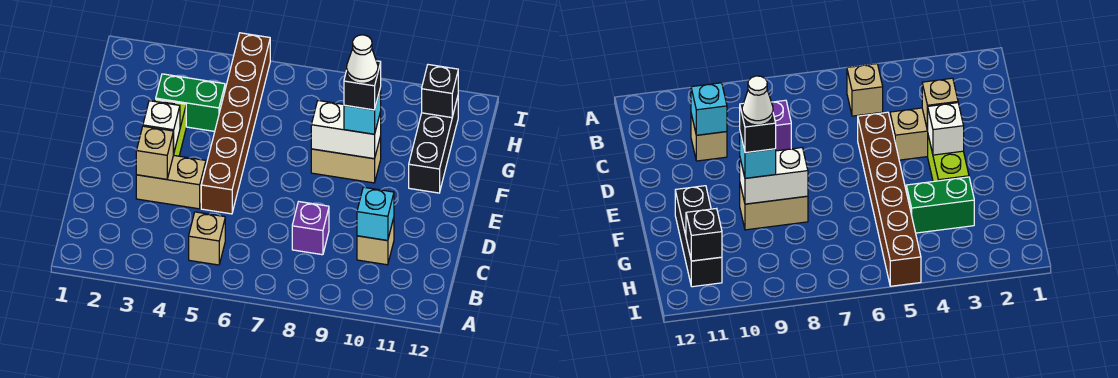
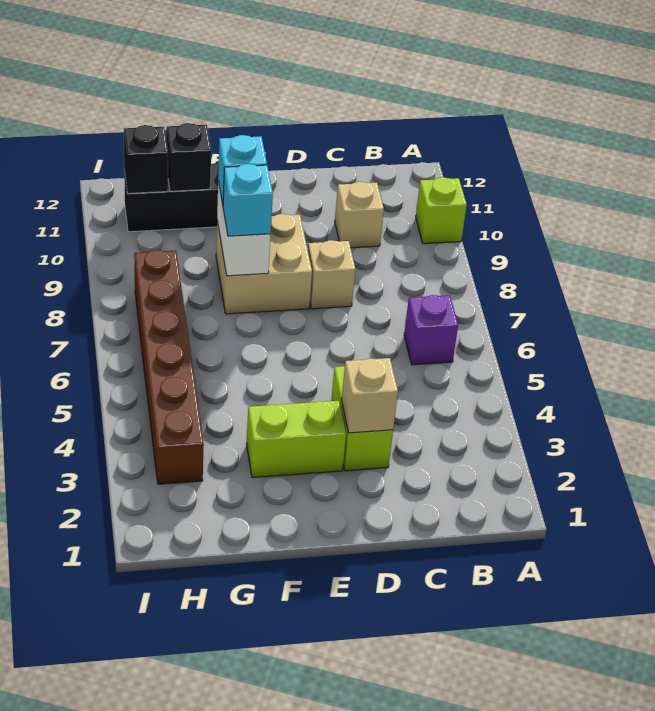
none -> lime 1x1 brick [416,177,467,244]
tan 1x1 brick [189,212,225,265] -> tan 1x1 brick moved to [308,240,355,309]
purple 1x1 brick [292,202,329,255] -> purple 1x1 brick moved to [404,295,458,365]
cyan 1x1 brick [357,187,394,241] -> cyan 1x1 brick moved to [223,164,273,236]
tan 1x2 brick [136,155,206,209] -> lime 1x2 brick [331,366,393,471]
brown 1x6 brick [201,33,270,214] -> brown 1x6 brick turned to [134,250,204,484]
white 1x1 brick [143,101,180,154] -> none
tan 1x2 brick [311,136,381,183] -> tan 2x2 brick [216,214,312,314]
black 1x1 brick [344,61,381,110] -> black 1x1 brick moved to [166,123,211,191]
white 1x1 cone [347,35,378,83] -> none
green 1x2 brick [156,74,225,131] -> none

